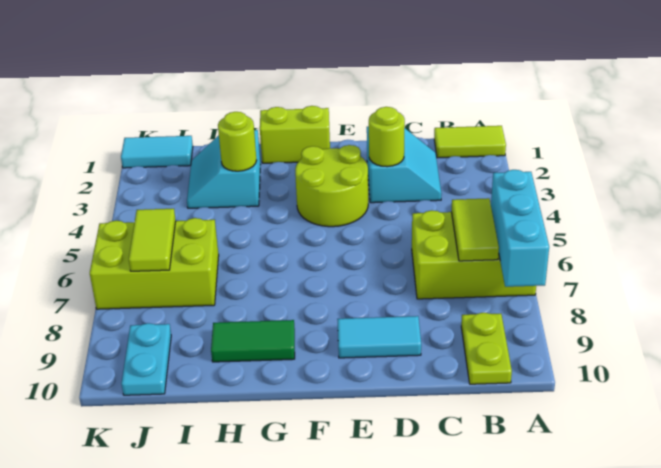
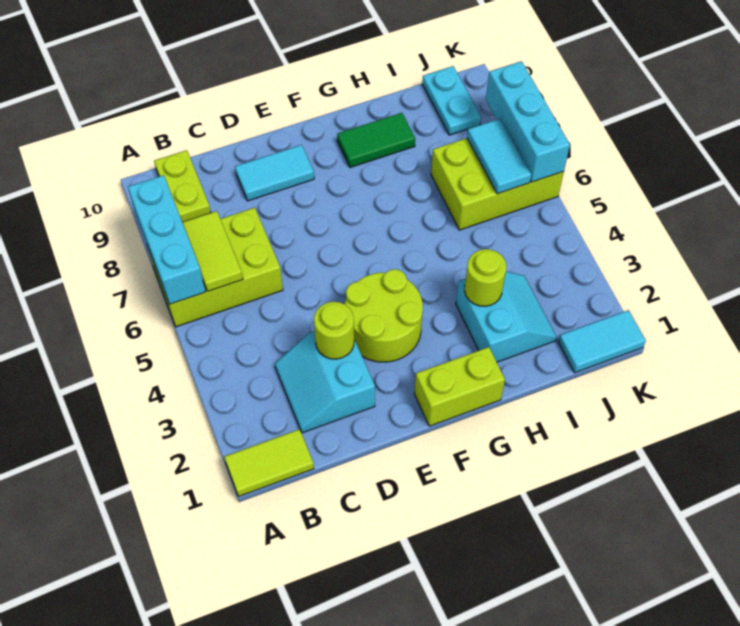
lime 1x2 tile [129,209,176,271] -> cyan 1x2 tile [467,119,531,194]
none -> cyan 1x3 brick [486,61,570,182]

